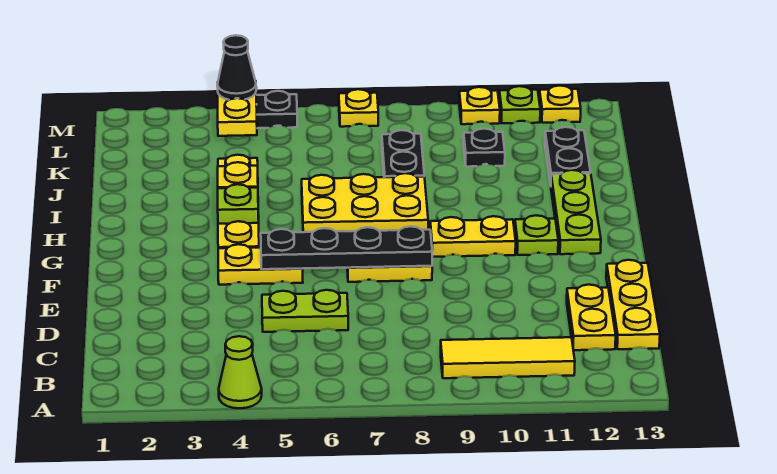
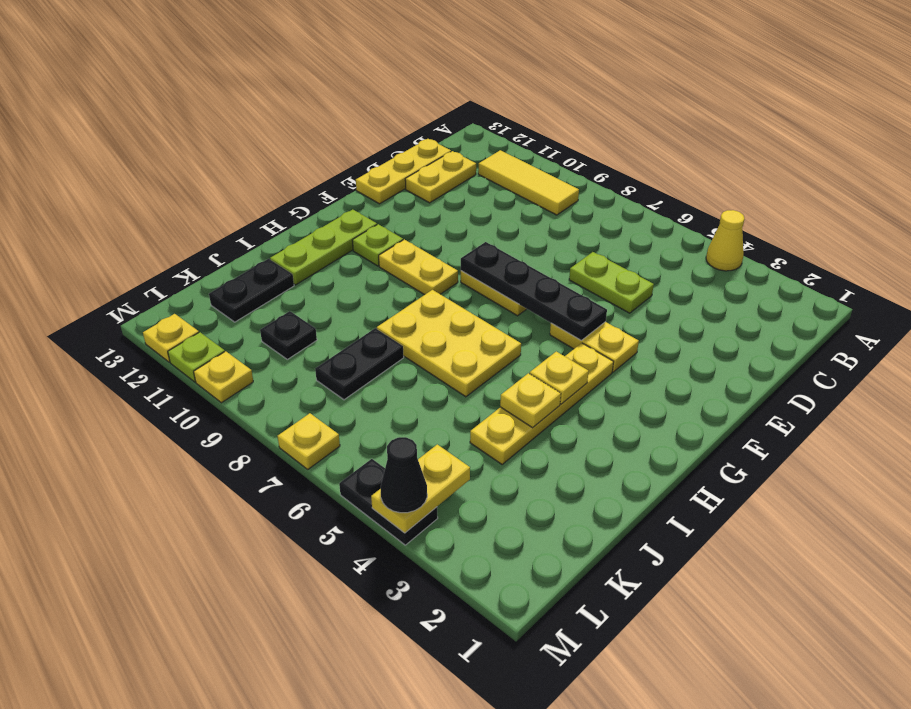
lime 1x1 cone [219,336,262,408] -> yellow 1x1 cone [706,210,745,271]
lime 1x1 plate [218,184,259,224] -> yellow 1x1 plate [530,351,589,404]

